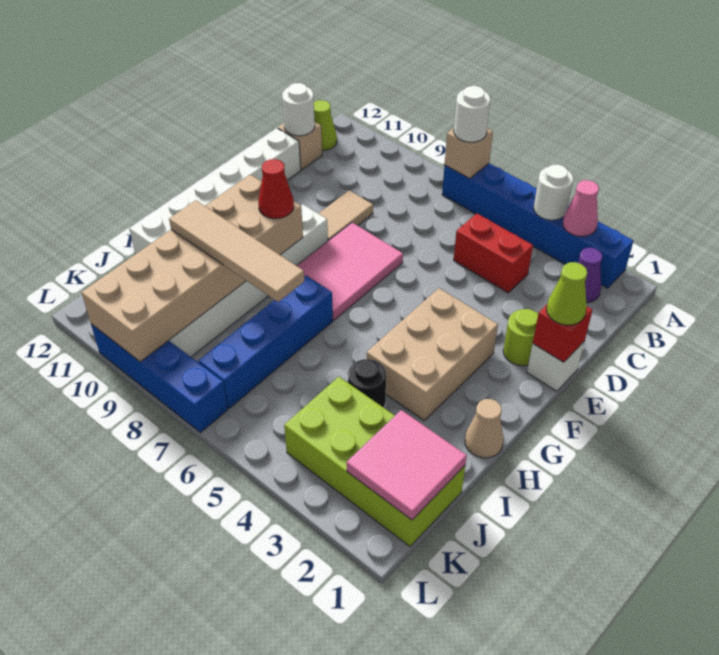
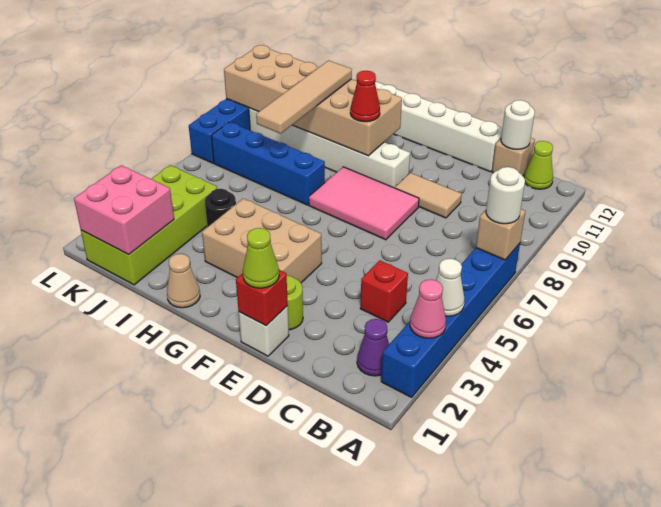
white 1x1 round brick [534,164,573,220] -> white 1x1 cone [436,259,465,316]
red 1x2 brick [454,214,533,293] -> red 1x1 brick [360,260,408,322]
pink 2x2 tile [346,410,467,520] -> pink 2x2 brick [74,165,174,254]

